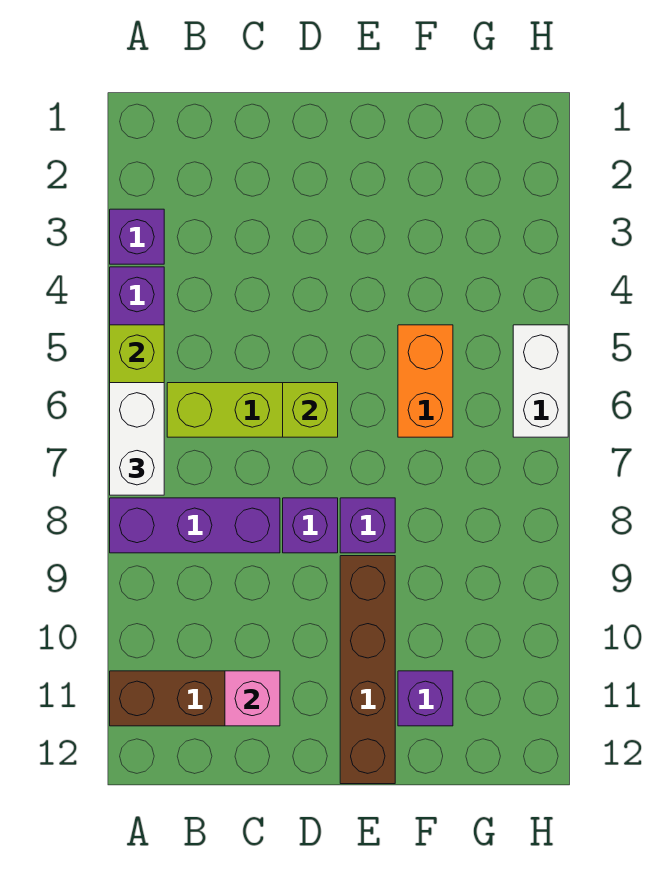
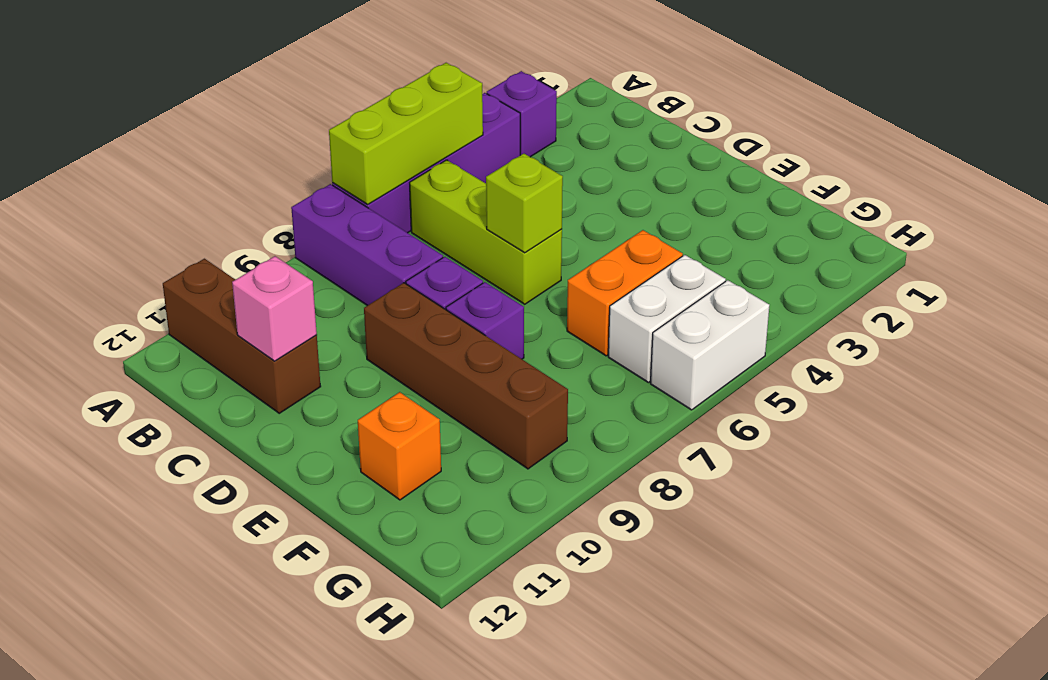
white 1x2 brick [110,383,164,495] -> white 1x2 brick moved to [608,255,726,383]
brown 1x4 brick [340,556,395,784] -> brown 1x4 brick turned to [364,283,568,469]
purple 1x1 brick [398,671,453,726] -> orange 1x1 brick [358,392,441,500]

